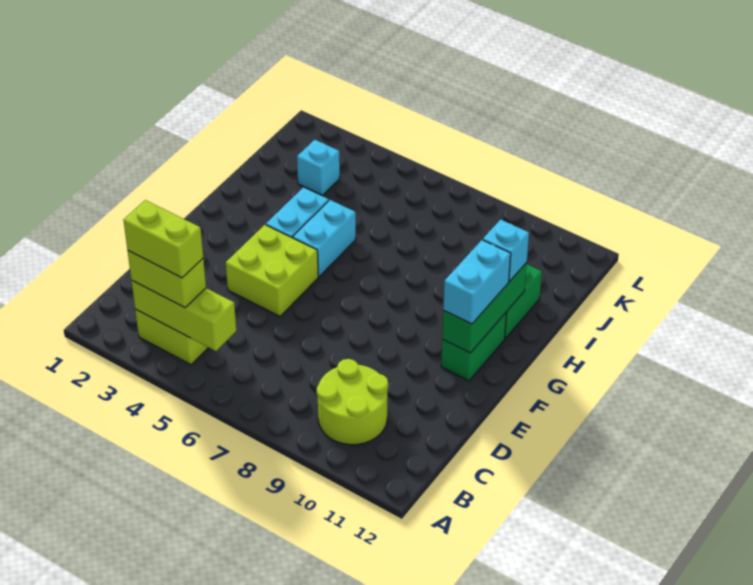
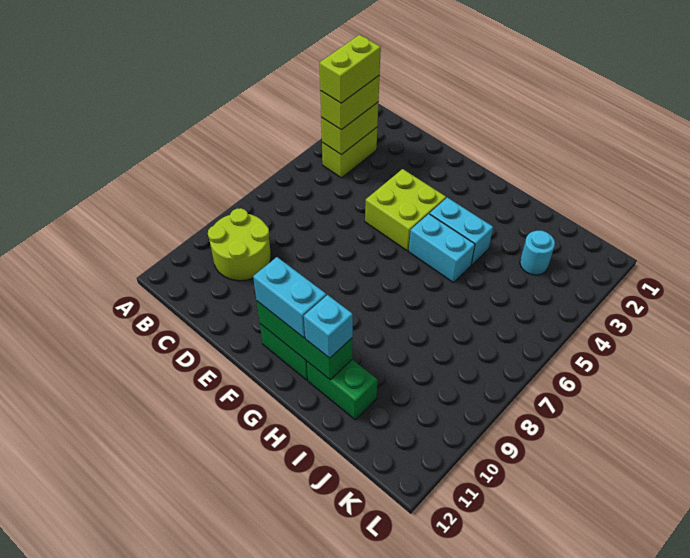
lime 1x3 brick [132,281,236,351] -> lime 1x2 brick [321,102,378,155]
cyan 1x1 brick [297,140,340,195] -> cyan 1x1 round brick [520,231,555,275]

